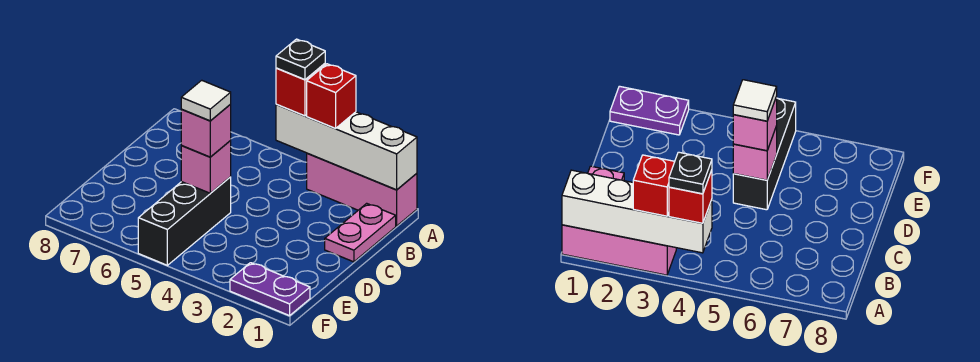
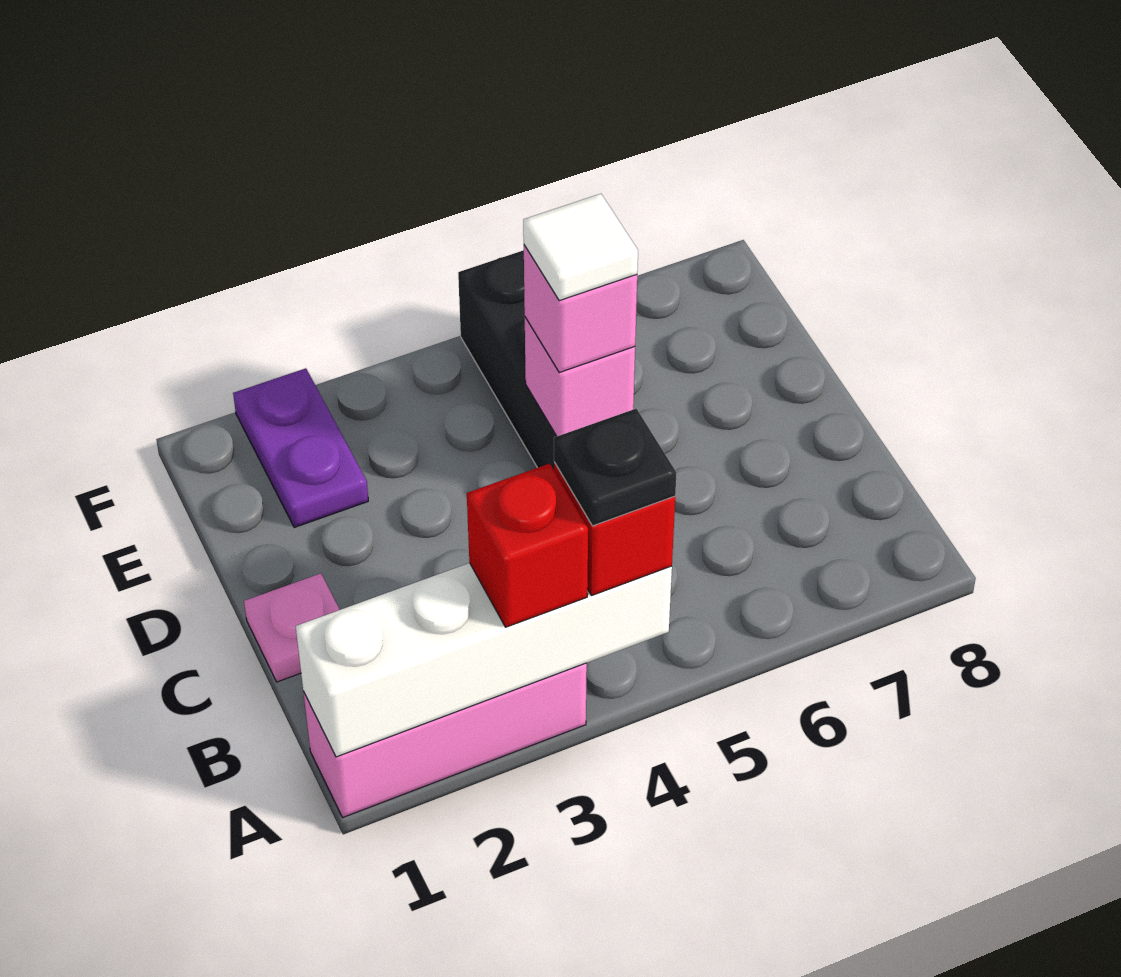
pink 1x2 plate [325,203,396,262] -> pink 1x1 plate [244,573,340,682]
purple 1x2 plate [230,263,310,316] -> purple 1x2 plate turned to [233,368,368,528]

